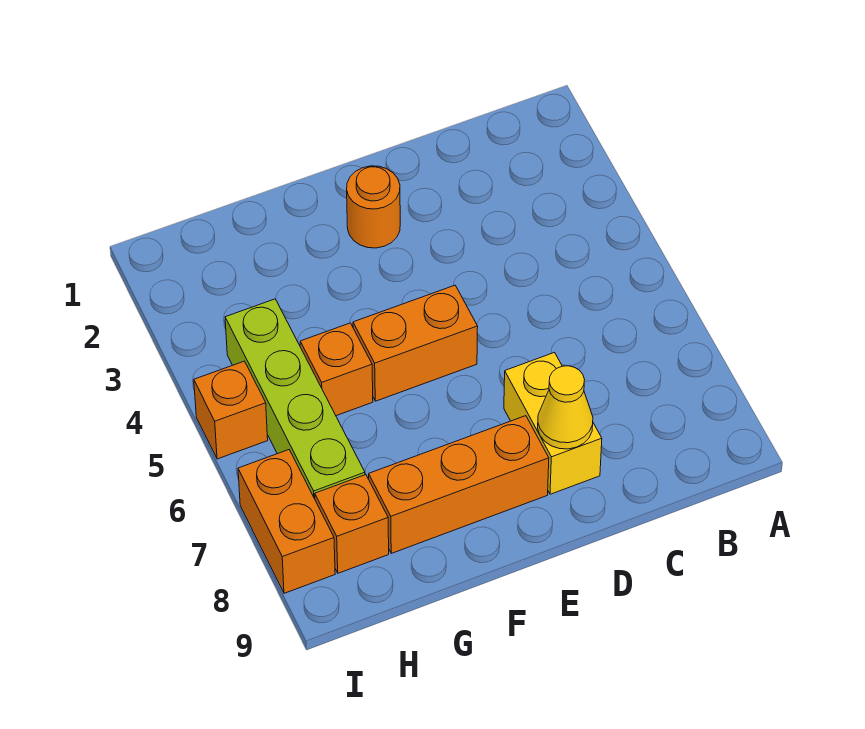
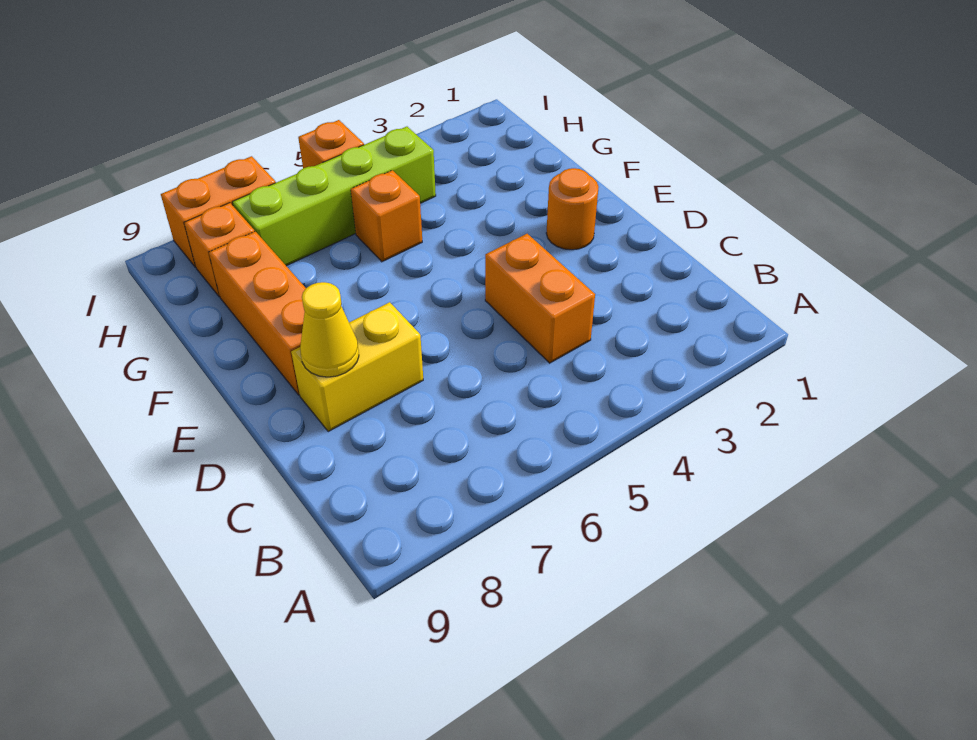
orange 1x2 brick [353,285,478,401] -> orange 1x2 brick moved to [485,234,595,363]

